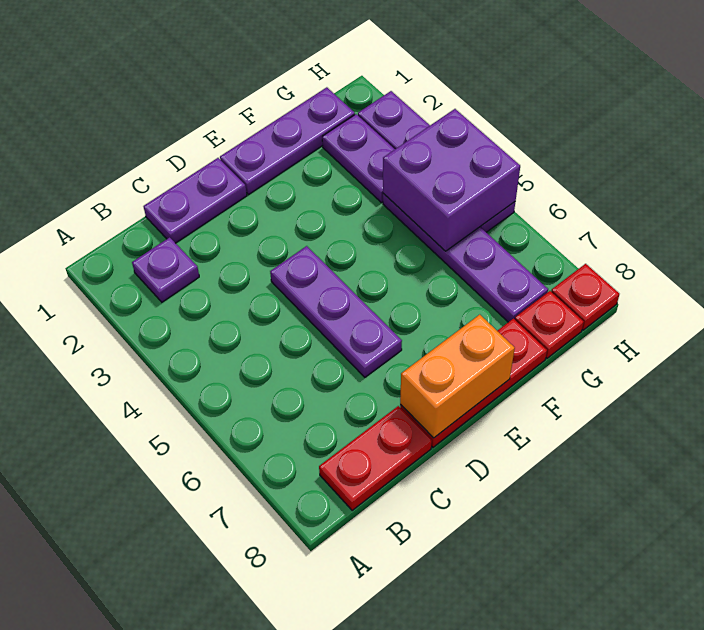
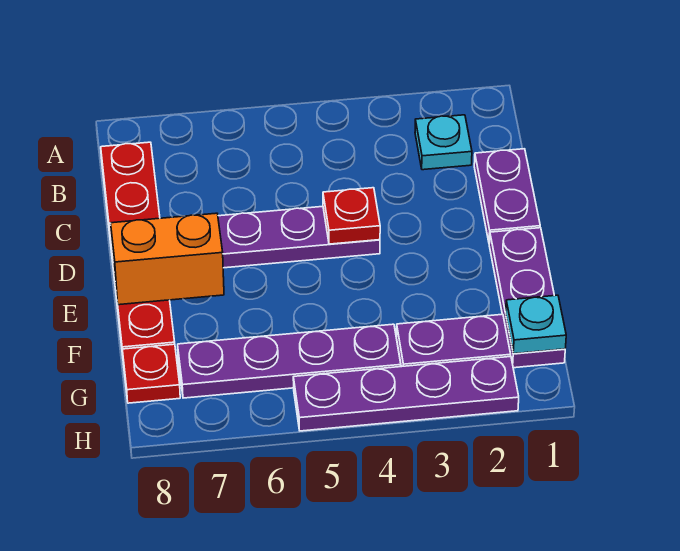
purple 1x1 plate [132,237,199,302] -> cyan 1x1 plate [415,115,472,170]
orange 1x2 brick [400,315,515,438] -> orange 1x2 brick turned to [111,213,224,305]
none -> cyan 1x1 plate [506,295,566,354]
purple 2x2 brick [383,109,520,251] -> none
red 1x1 plate [551,264,619,330] -> red 1x1 plate moved to [323,188,380,244]

